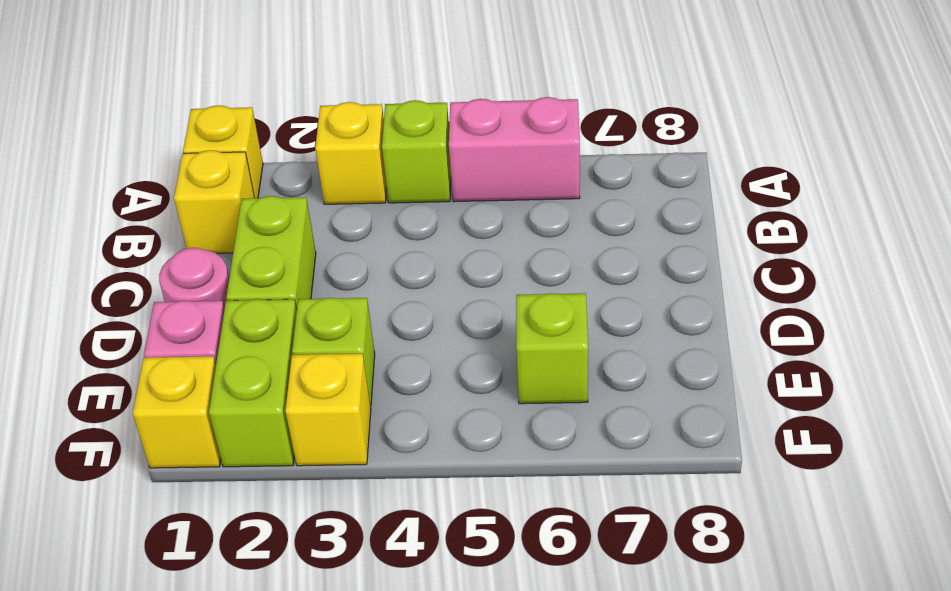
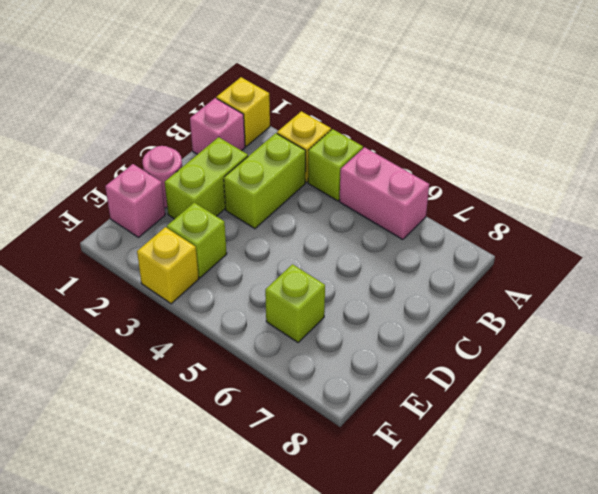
yellow 1x1 brick [174,150,255,253] -> pink 1x1 brick [190,98,245,154]
lime 1x2 brick [209,299,297,467] -> lime 1x2 brick moved to [224,133,306,229]
yellow 1x1 brick [133,356,221,468] -> none

